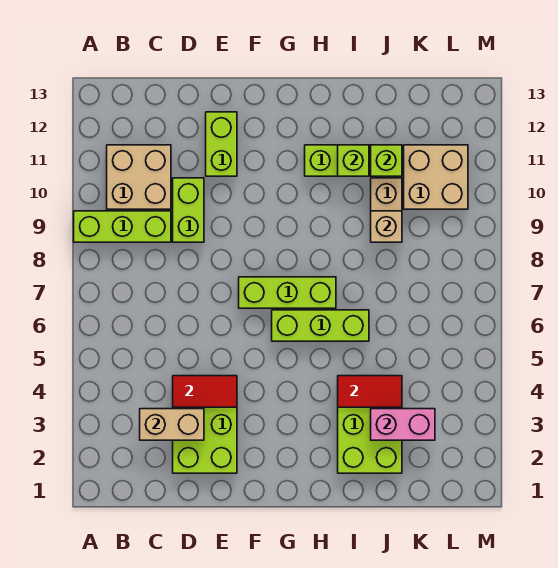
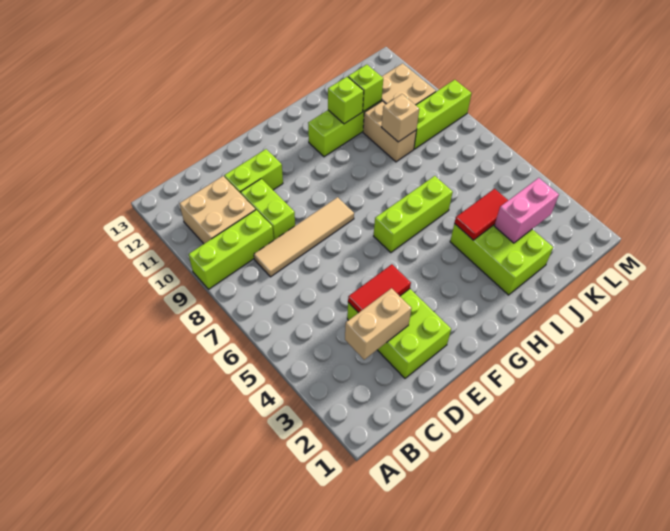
none -> tan 1x4 tile [254,197,354,277]
lime 1x2 brick [206,112,237,176] -> lime 1x2 brick turned to [224,149,283,194]
lime 1x3 brick [239,277,336,308] -> lime 1x3 brick moved to [414,80,472,149]

